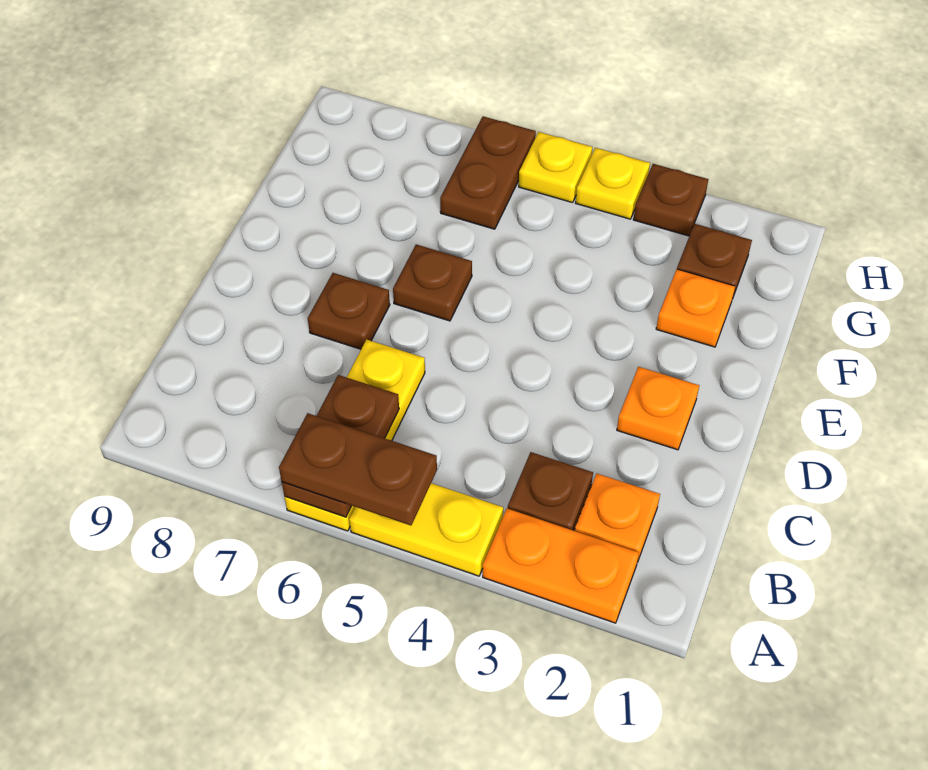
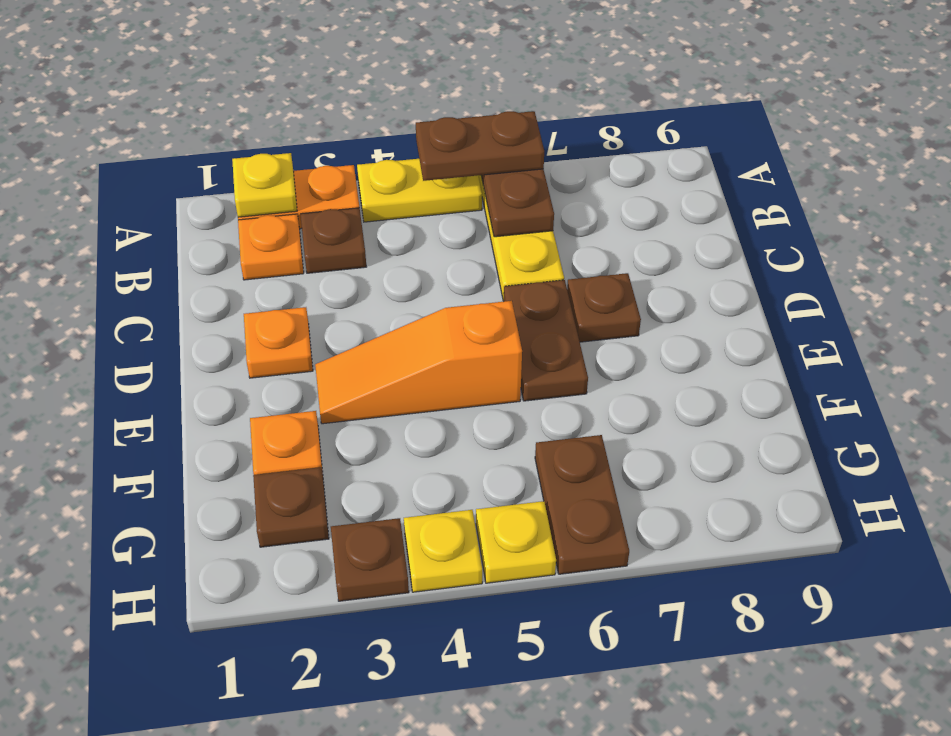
none -> yellow 1x1 plate [232,153,297,217]
none -> orange 1x3 slope [315,301,522,424]
brown 1x1 plate [393,244,472,321] -> brown 1x2 plate [504,280,588,401]

